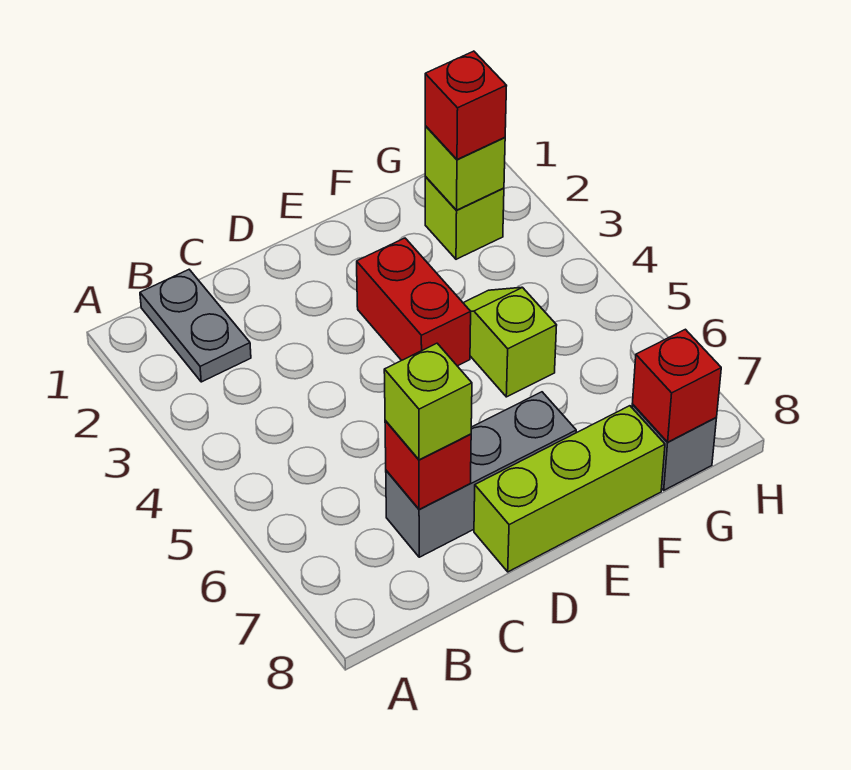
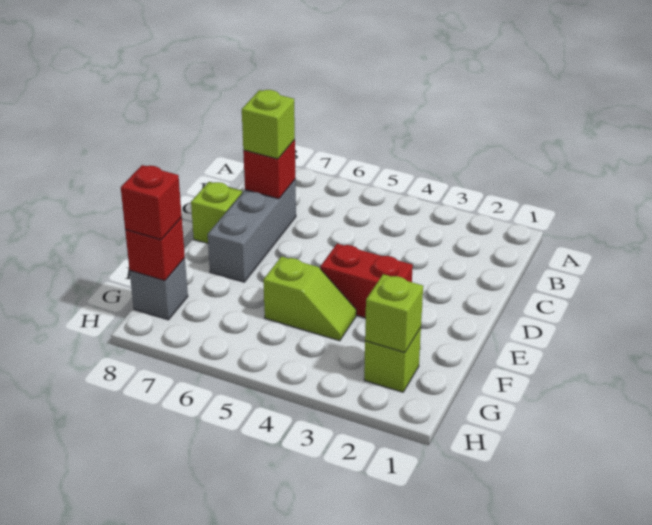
grey 1x2 plate [140,270,251,382] -> none
lime 1x3 brick [474,406,665,572] -> lime 1x1 brick [191,182,243,244]
red 1x1 brick [425,51,507,160] -> red 1x1 brick moved to [121,165,182,240]

